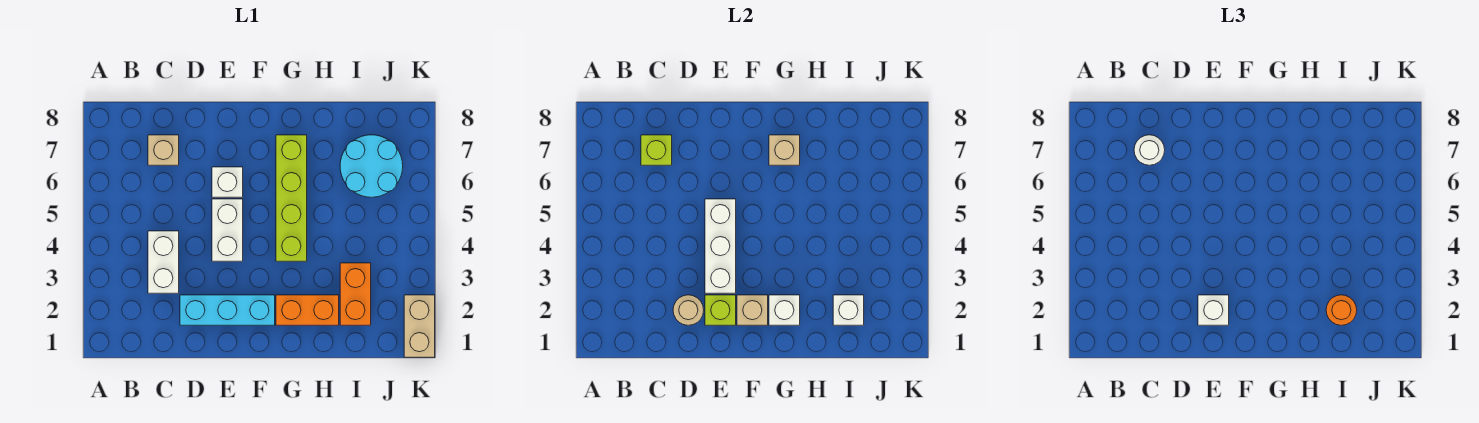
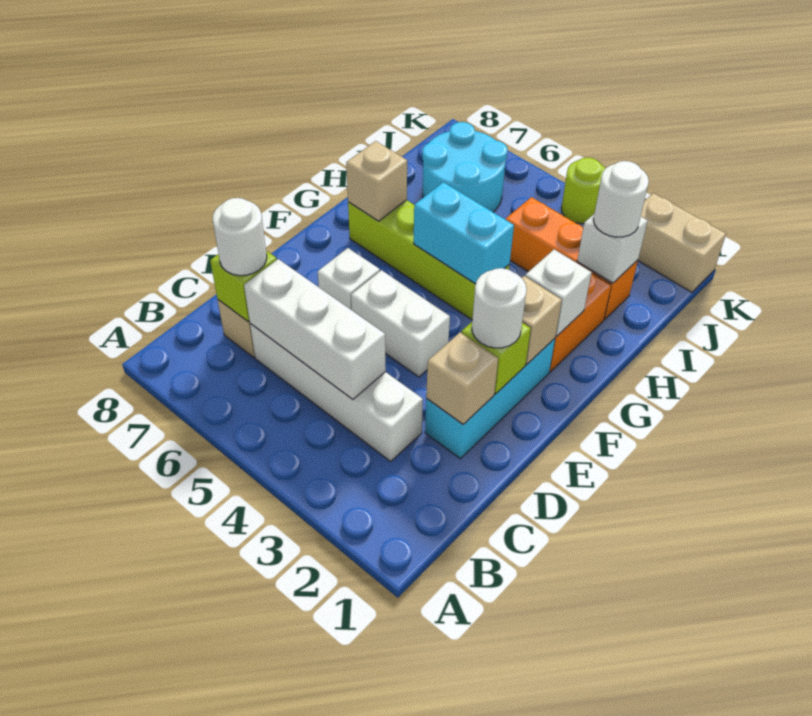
white 1x2 brick [148,231,179,293] -> white 1x4 brick [250,324,423,461]
tan 1x1 round brick [673,295,704,325] -> tan 1x1 brick [426,332,498,424]
white 1x1 brick [1198,295,1229,325] -> white 1x1 round brick [472,268,526,348]
white 1x3 brick [705,199,736,293] -> white 1x3 brick moved to [244,259,386,400]
none -> cyan 1x2 brick [414,182,514,284]
orange 1x2 brick [340,263,371,325] -> orange 1x3 brick [505,197,638,319]
orange 1x1 round brick [1326,295,1357,325] -> white 1x1 round brick [593,161,649,237]
none -> lime 1x1 round brick [561,158,606,224]

